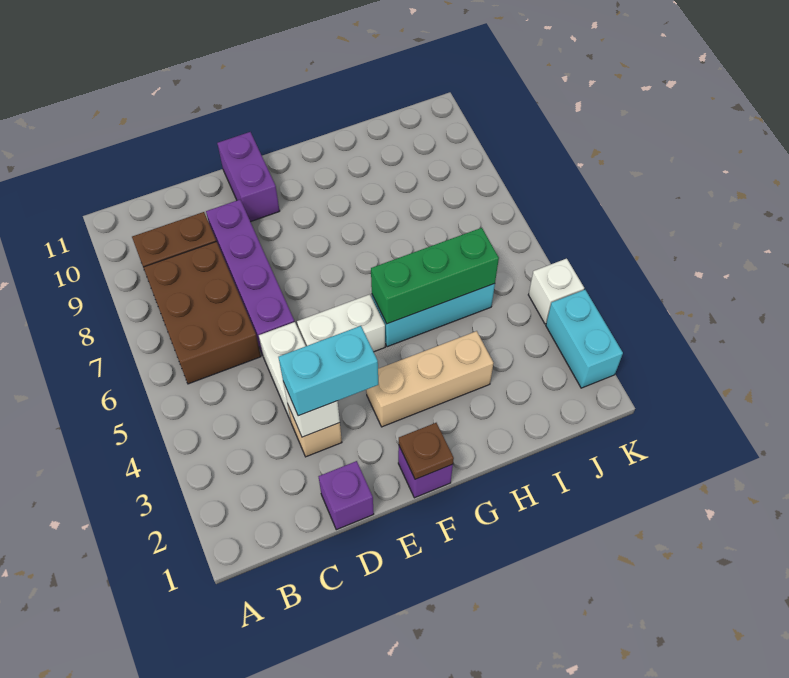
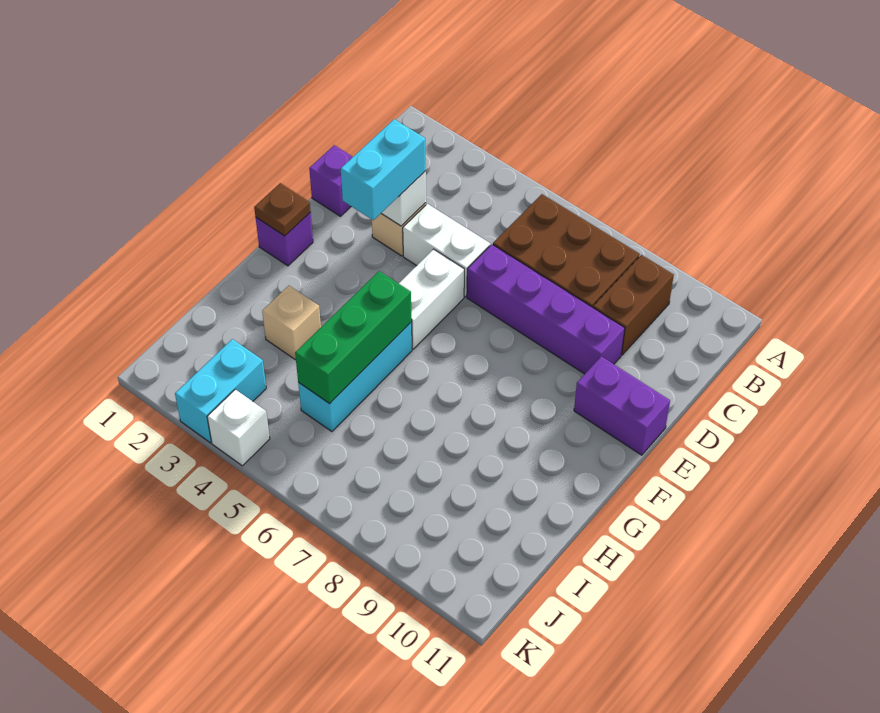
tan 1x3 brick [366,331,493,427] -> tan 1x1 brick [262,286,321,360]
cyan 1x2 brick [546,290,623,388] -> cyan 1x2 brick turned to [175,339,266,443]

